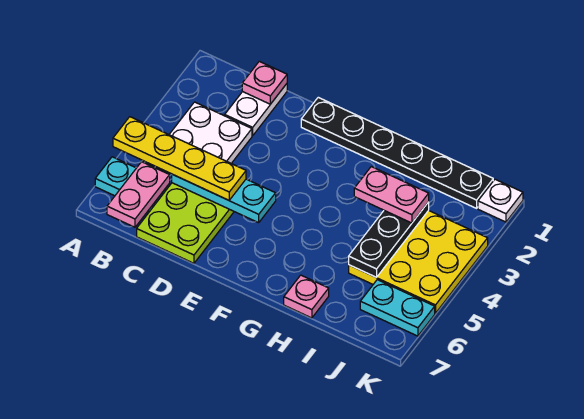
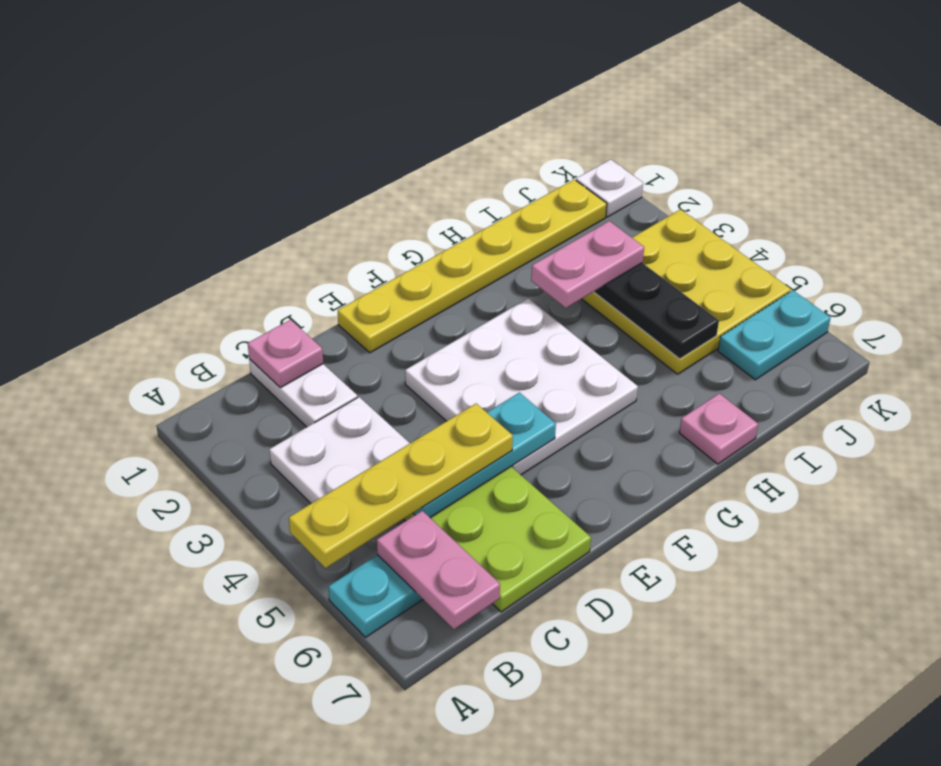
black 1x6 plate [301,97,493,208] -> yellow 1x6 plate [338,179,607,353]
none -> white 3x3 plate [405,298,638,475]

